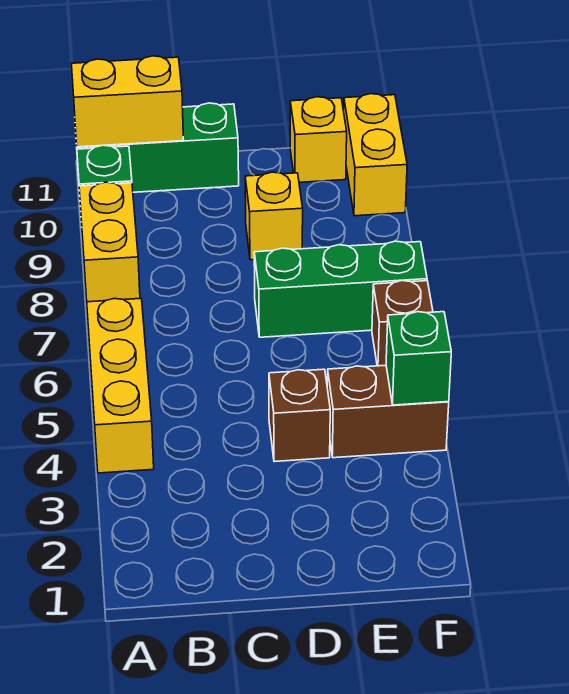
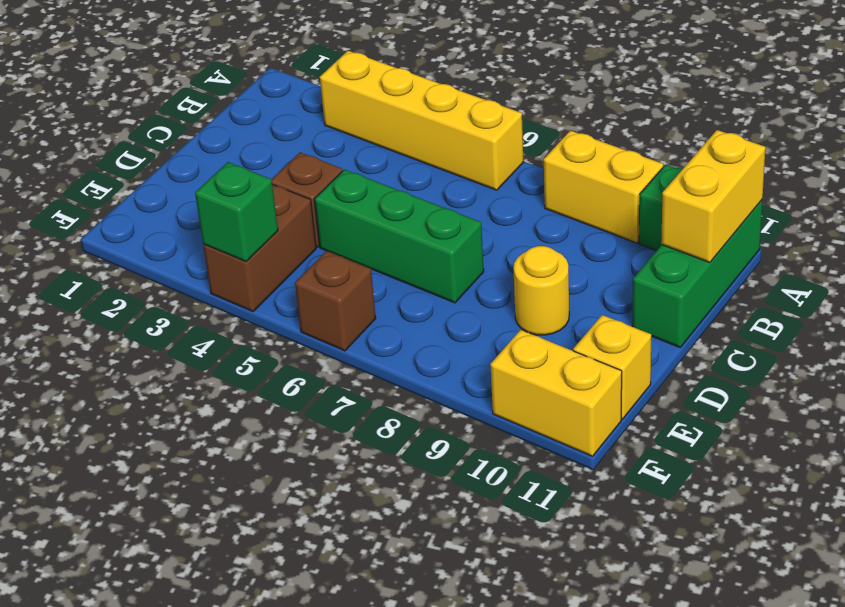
yellow 1x3 brick [87,298,154,473] -> yellow 1x4 brick [320,51,524,190]
green 1x3 brick [254,241,427,337] -> green 1x3 brick turned to [314,170,484,303]
yellow 1x1 brick [245,172,303,260] -> yellow 1x1 round brick [514,246,569,335]

